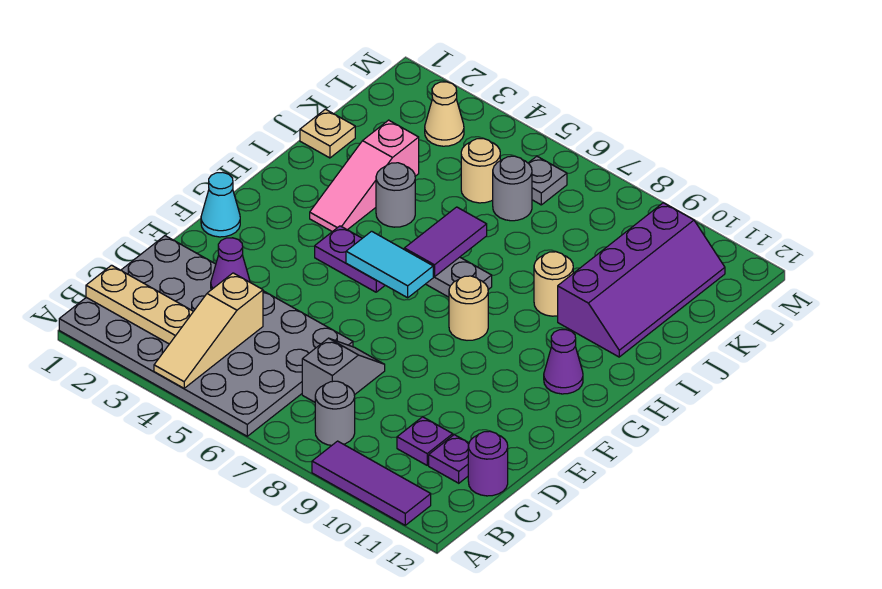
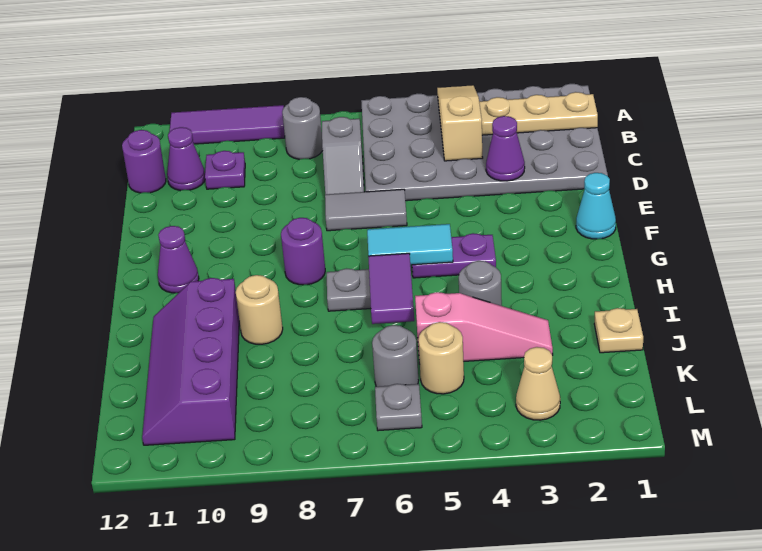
purple 1x1 plate [429,435,469,483] -> purple 1x1 cone [167,127,205,191]
none -> grey 1x2 tile [325,189,407,231]
tan 1x1 round brick [449,276,488,340] -> purple 1x1 round brick [281,218,325,285]
pink 1x3 slope [310,120,419,232] -> pink 1x3 slope turned to [415,292,553,364]

